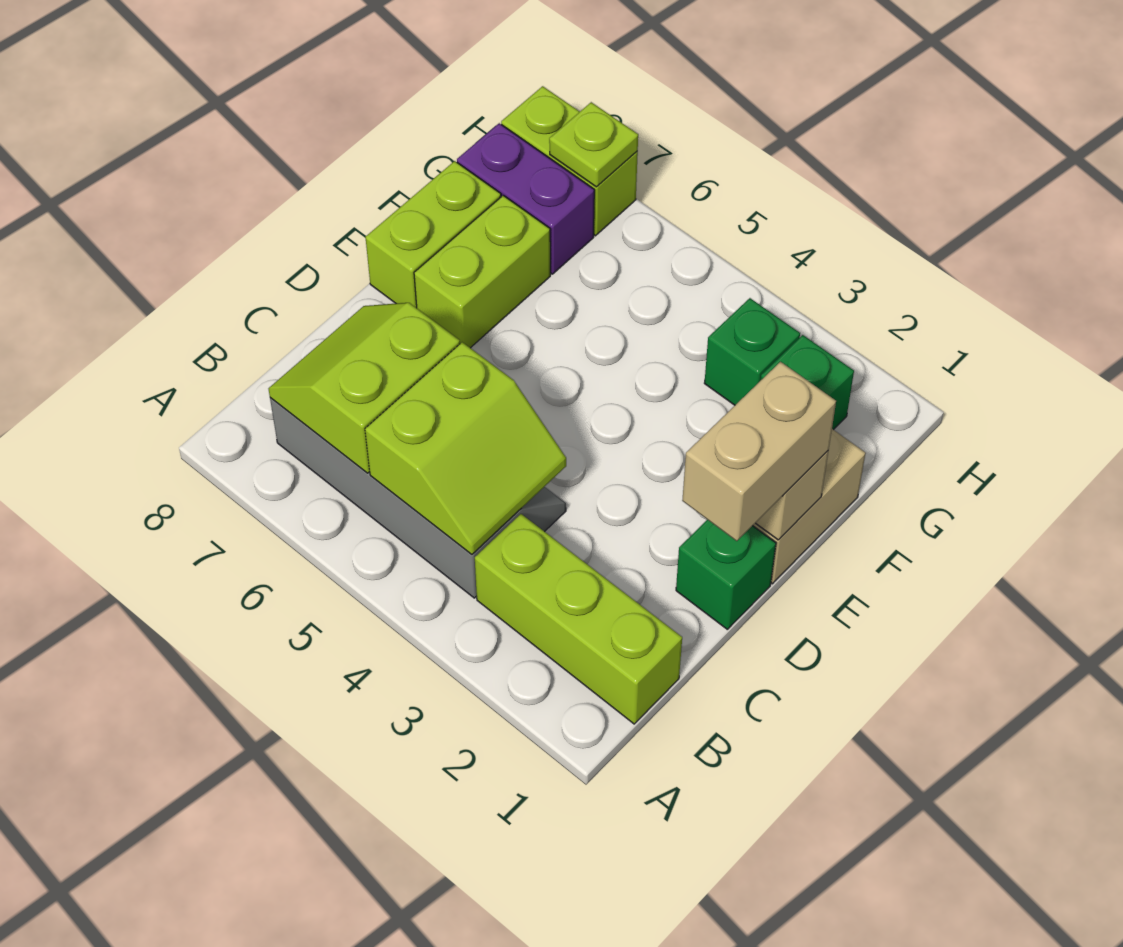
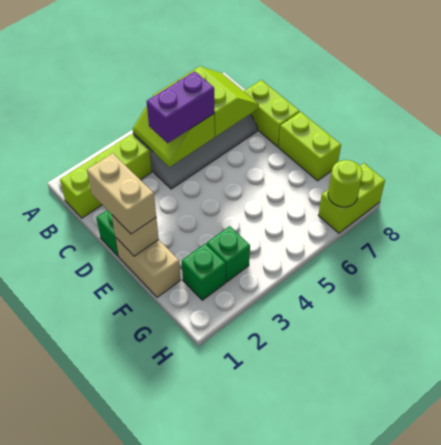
lime 1x2 brick [414,195,550,348] -> lime 1x2 brick moved to [244,80,300,147]
purple 1x2 brick [457,123,594,274] -> purple 1x2 brick moved to [147,71,214,143]
lime 1x1 plate [549,102,638,187] -> lime 1x1 round brick [328,160,363,207]

